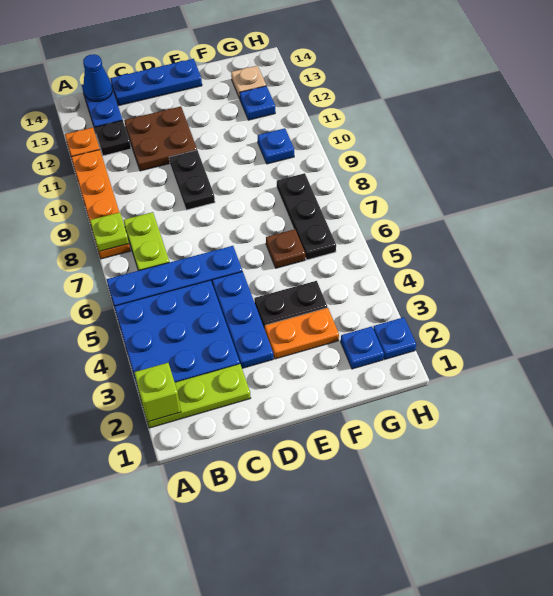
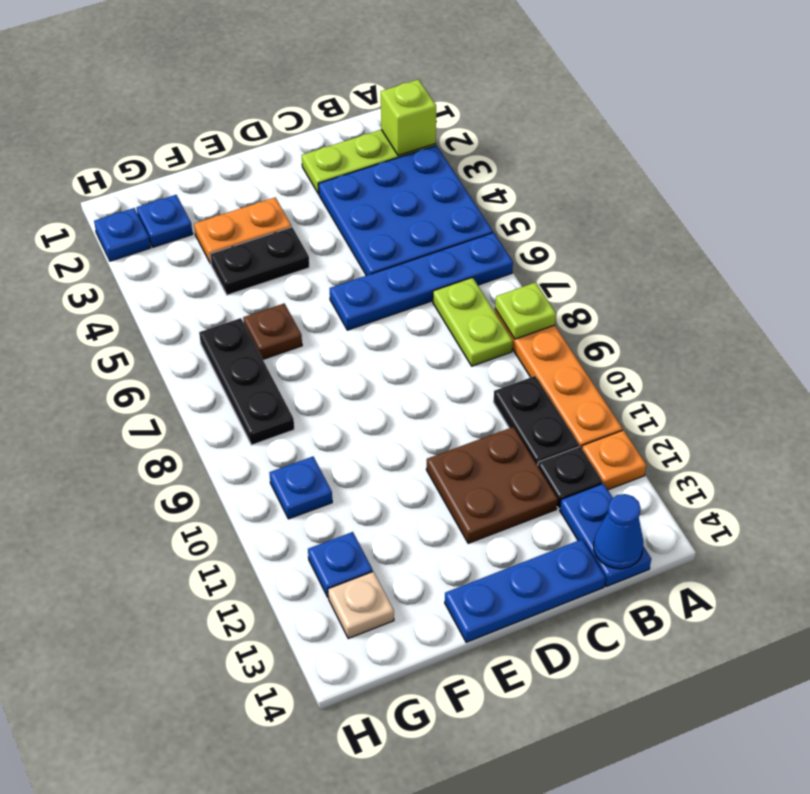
blue 1x3 plate [212,271,273,368] -> none
black 1x2 plate [169,150,215,210] -> black 1x2 plate moved to [494,376,579,465]

